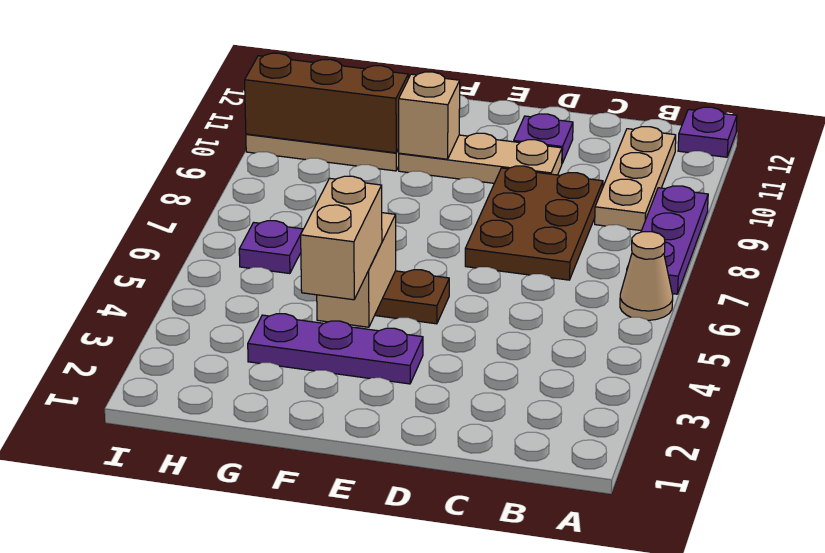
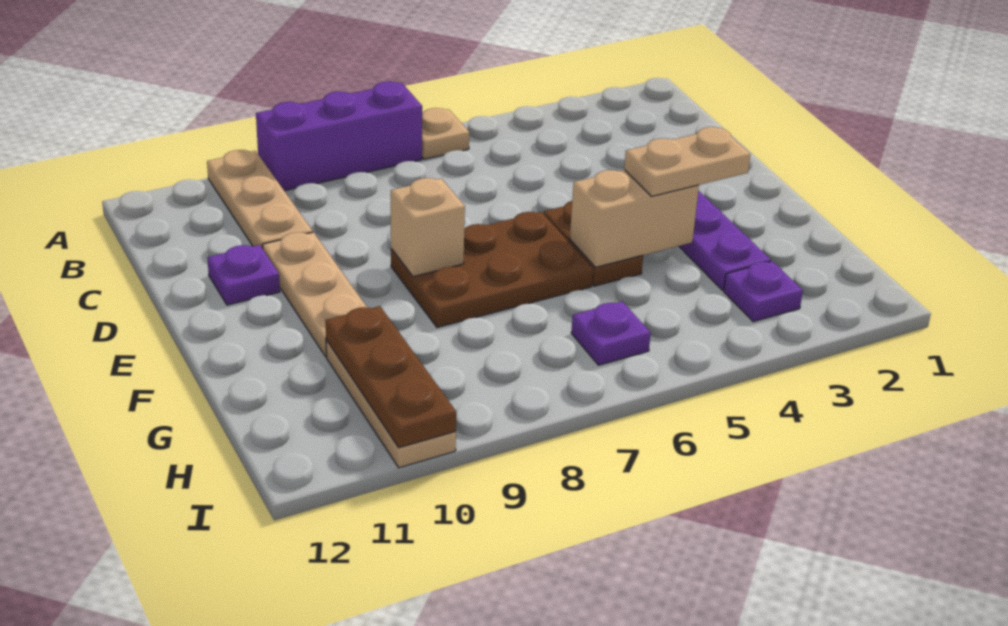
tan 1x1 cone [620,232,673,320] -> tan 1x1 plate [422,108,469,159]
purple 1x3 plate [627,186,708,294] -> purple 1x3 brick [256,81,422,191]
purple 1x1 plate [678,107,737,157] -> purple 1x1 plate moved to [724,261,803,322]
tan 1x3 plate [595,127,676,231] -> tan 1x3 plate turned to [207,150,313,249]
brown 2x3 plate [465,166,603,280] -> brown 2x3 plate moved to [391,212,593,328]
tan 1x2 brick [301,176,382,300] -> tan 1x2 plate [624,127,751,196]
tan 1x1 brick [399,72,460,159] -> tan 1x1 brick moved to [391,178,465,277]
brown 1x3 brick [245,53,408,153] -> brown 1x3 plate [325,306,456,448]

